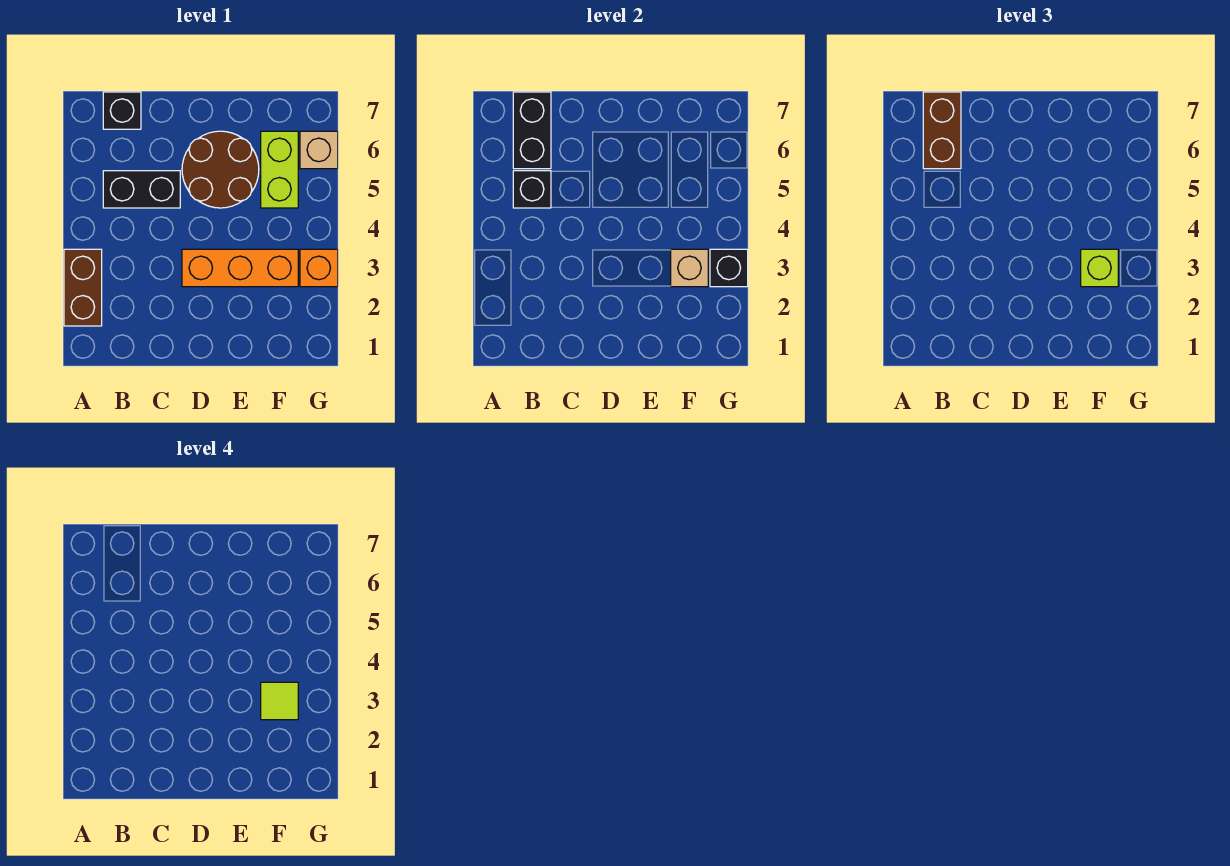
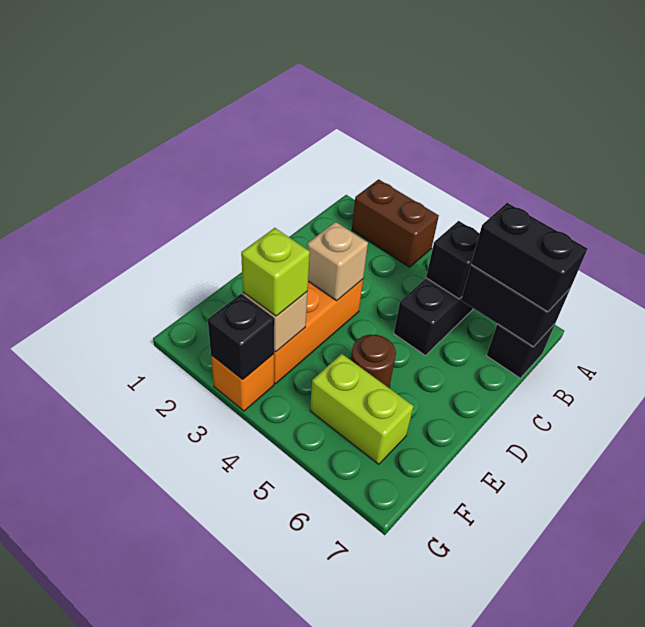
brown 1x2 brick [923,92,961,169] -> black 1x2 brick [471,203,588,312]
brown 2x2 round brick [182,131,259,208] -> brown 1x1 round brick [351,335,396,388]
lime 1x1 tile [261,682,298,720] -> none
tan 1x1 brick [300,131,338,169] -> tan 1x1 brick moved to [307,222,368,301]

